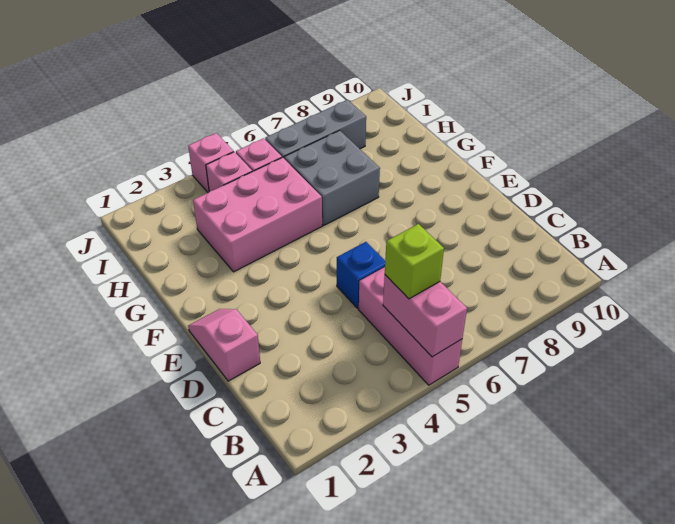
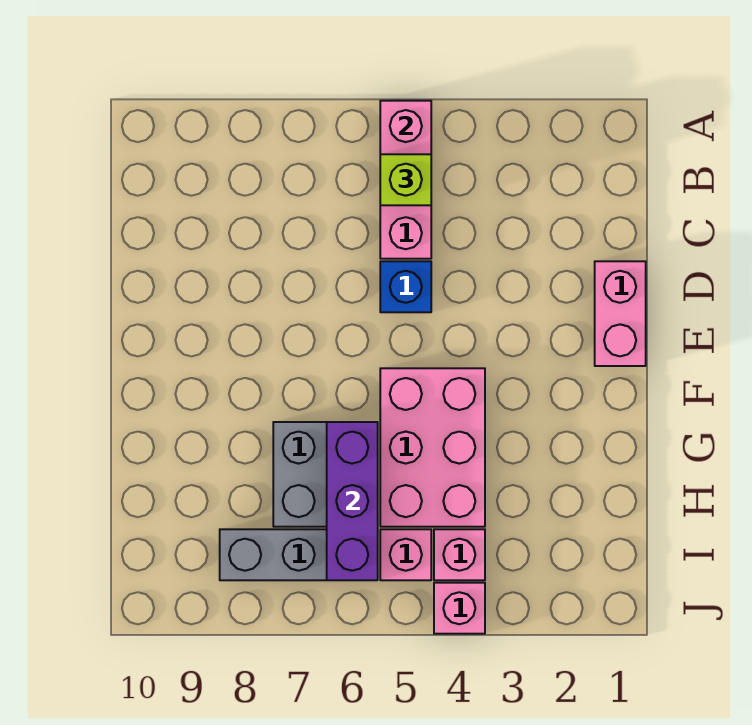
pink 1x2 slope [188,309,260,381] -> pink 1x2 brick [595,261,646,366]
pink 2x3 brick [193,157,322,272] -> pink 2x3 brick turned to [380,368,485,527]
none -> purple 1x3 brick [327,422,378,580]

